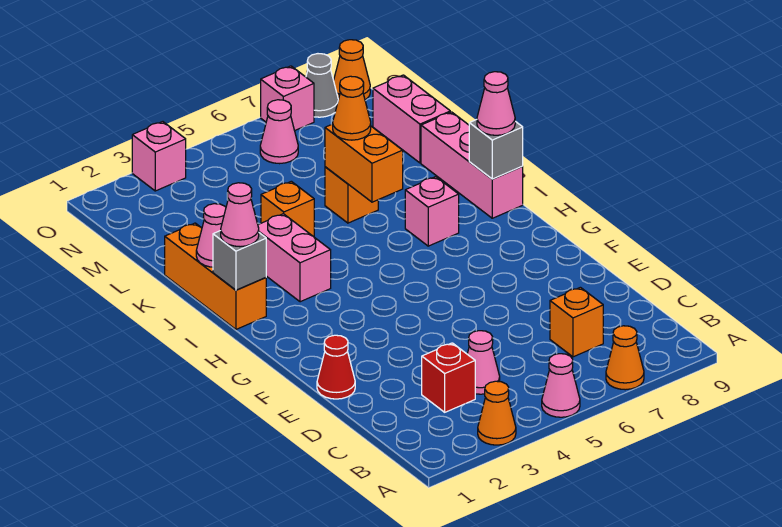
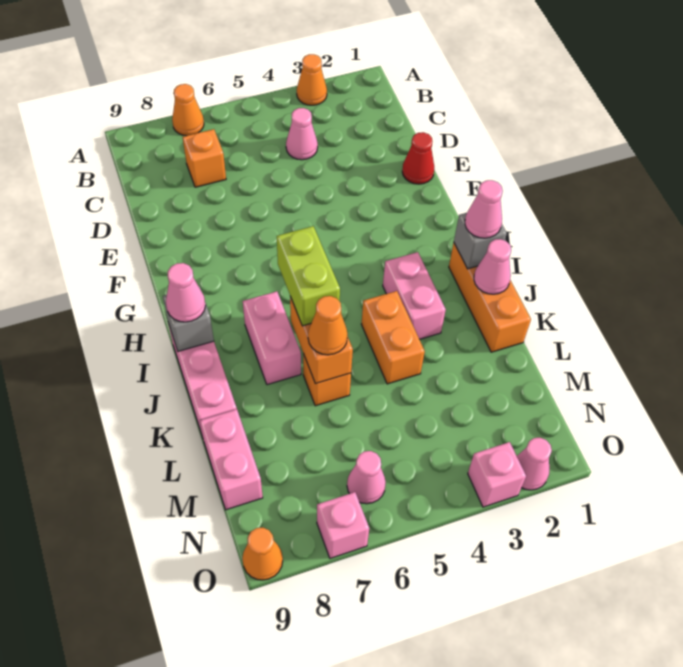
pink 1x1 cone [542,354,580,417] -> pink 1x1 cone moved to [517,438,552,490]
red 1x1 brick [422,343,475,412] -> none
none -> lime 1x2 brick [277,226,340,326]
pink 1x1 brick [405,177,459,246] -> pink 1x2 brick [243,292,301,385]
orange 1x1 brick [261,181,314,237] -> orange 1x2 brick [361,291,425,384]
grey 1x1 cone [306,54,338,117] -> none

